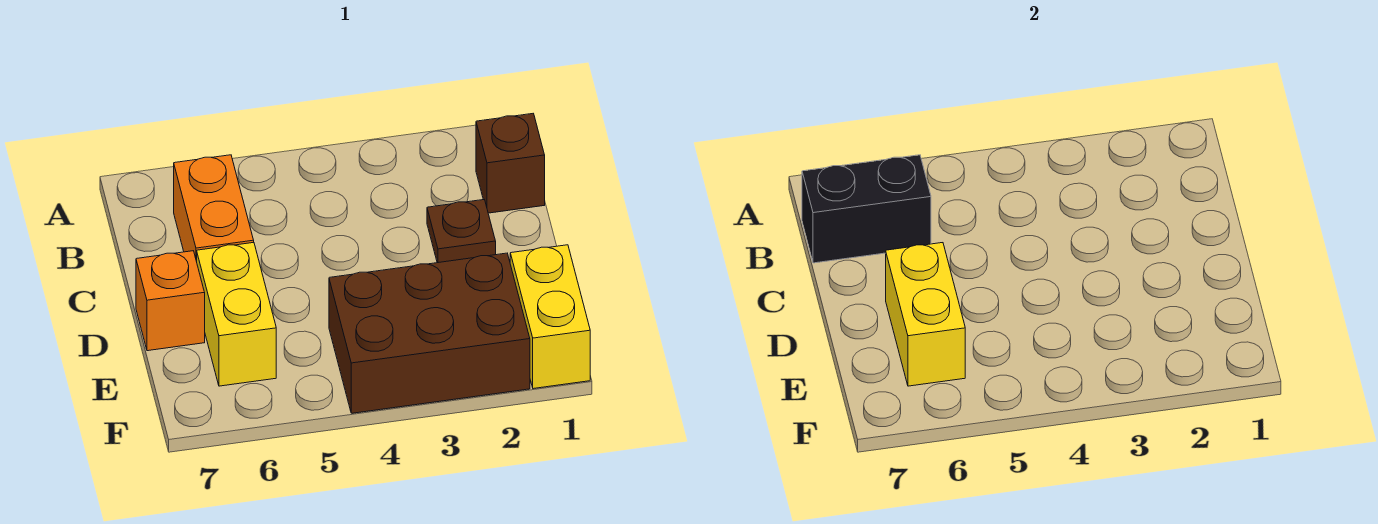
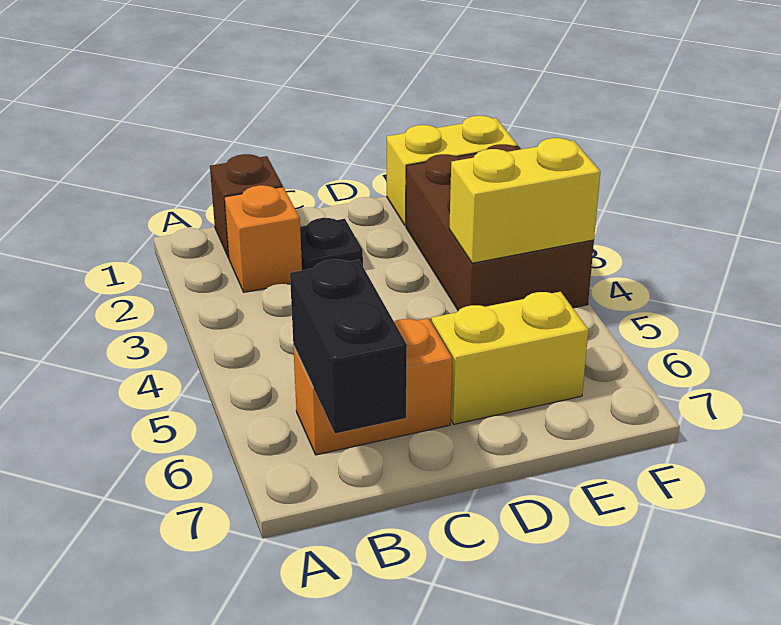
brown 1x1 plate [427,200,496,263] -> black 1x1 plate [300,218,363,270]
yellow 1x2 brick [886,243,965,386] -> yellow 1x2 brick moved to [449,138,600,263]
orange 1x1 brick [136,251,205,351] -> orange 1x1 brick moved to [224,185,302,292]

